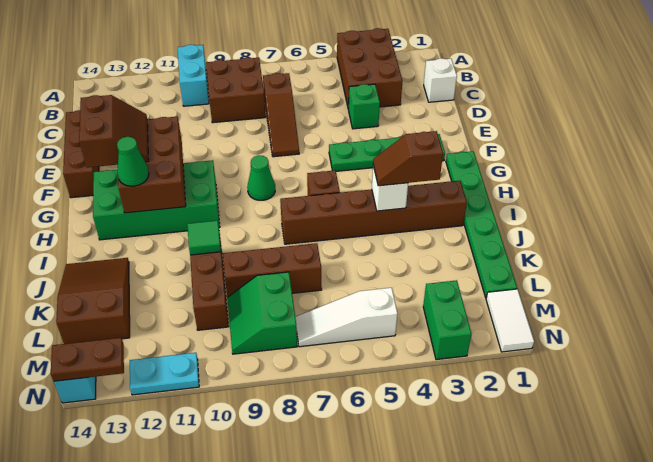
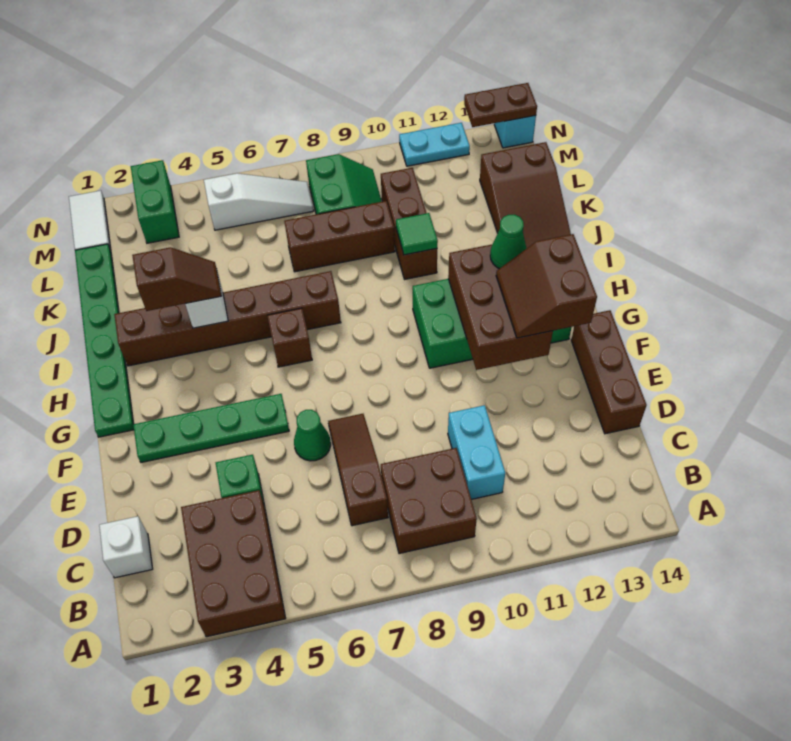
cyan 1x2 brick [178,45,209,106] -> cyan 1x2 brick moved to [448,405,505,499]
green 1x1 cone [247,155,275,200] -> green 1x1 cone moved to [294,410,331,461]

